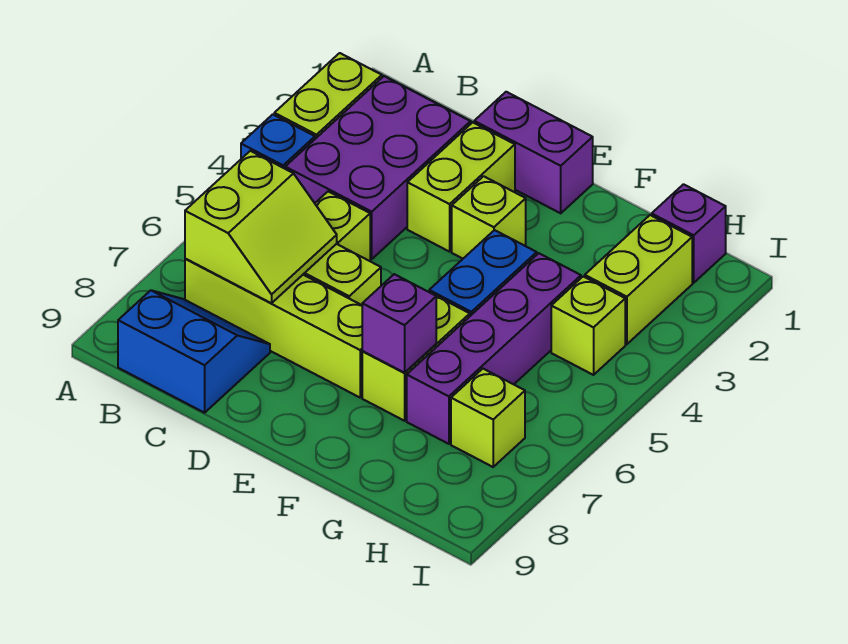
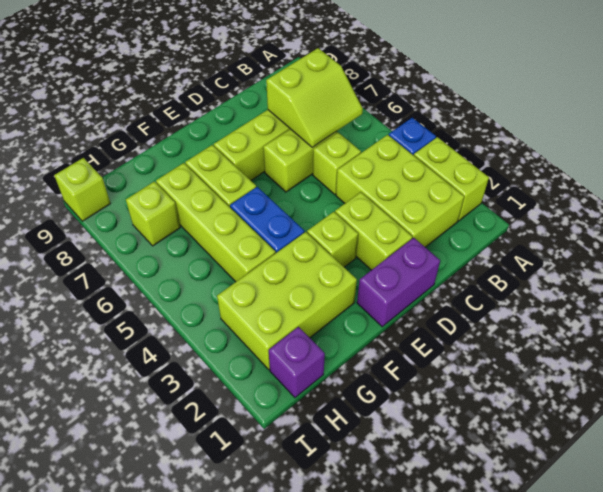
purple 2x3 brick [285,76,471,259] -> lime 2x3 brick [336,135,464,247]
lime 2x2 slope [185,151,337,303] -> lime 2x2 slope turned to [266,48,363,147]
blue 2x2 slope [118,290,270,413] -> none
purple 1x1 brick [362,274,436,373] -> none
purple 1x4 brick [407,253,581,444] -> lime 1x4 brick [156,163,276,282]
lime 1x2 brick [585,215,692,344] -> lime 2x3 brick [217,232,357,370]
lime 1x1 brick [551,276,625,375] -> lime 1x1 brick moved to [54,158,110,221]

